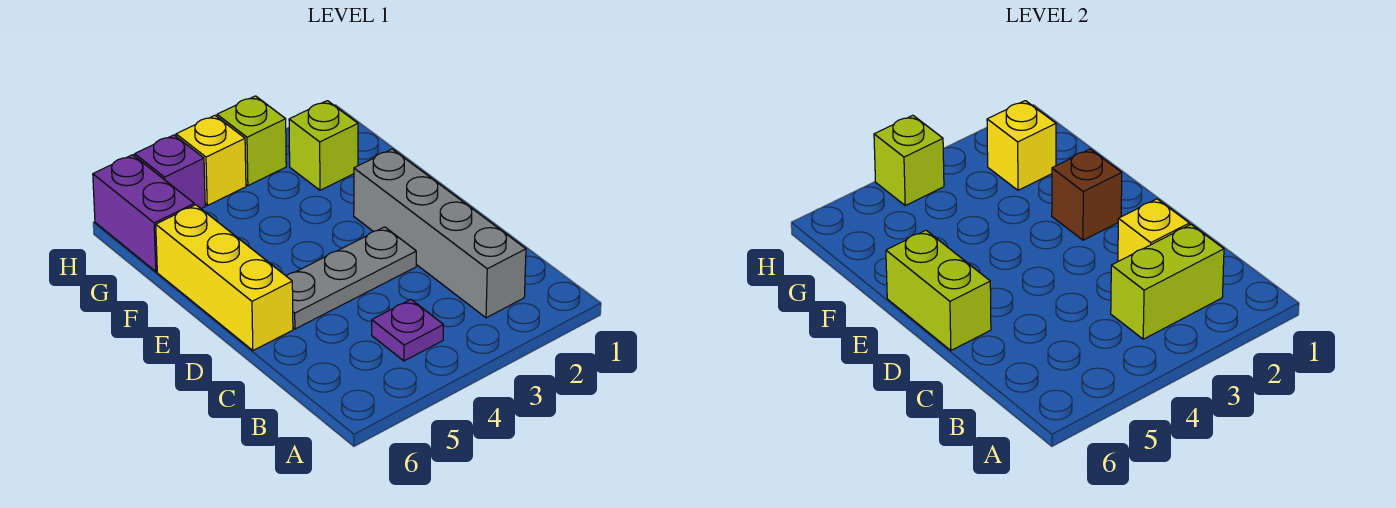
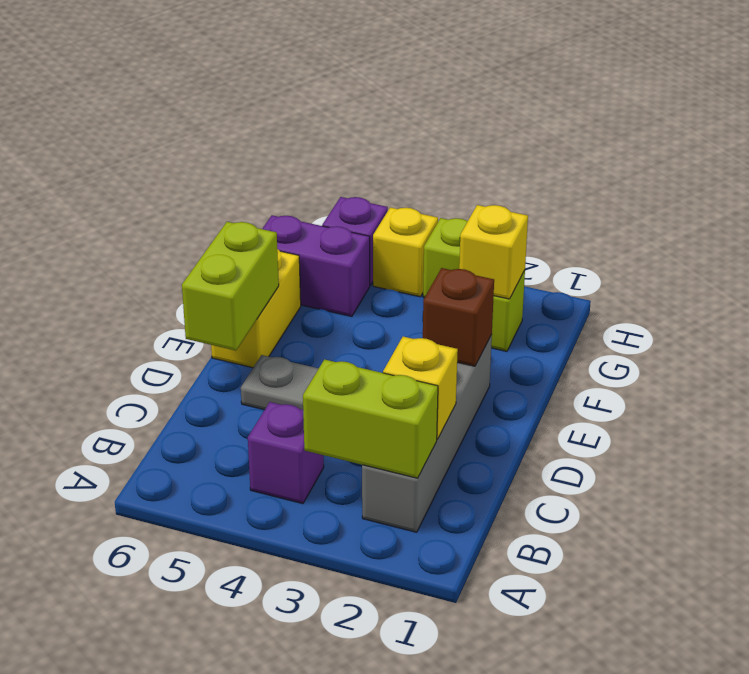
purple 1x1 plate [372,300,444,361] -> purple 1x1 brick [248,402,324,504]
yellow 1x3 brick [156,205,293,350] -> yellow 1x2 brick [211,249,301,368]
purple 1x2 brick [93,155,194,272] -> purple 1x2 brick turned to [262,215,370,316]
lime 1x1 brick [874,115,944,205] -> none

